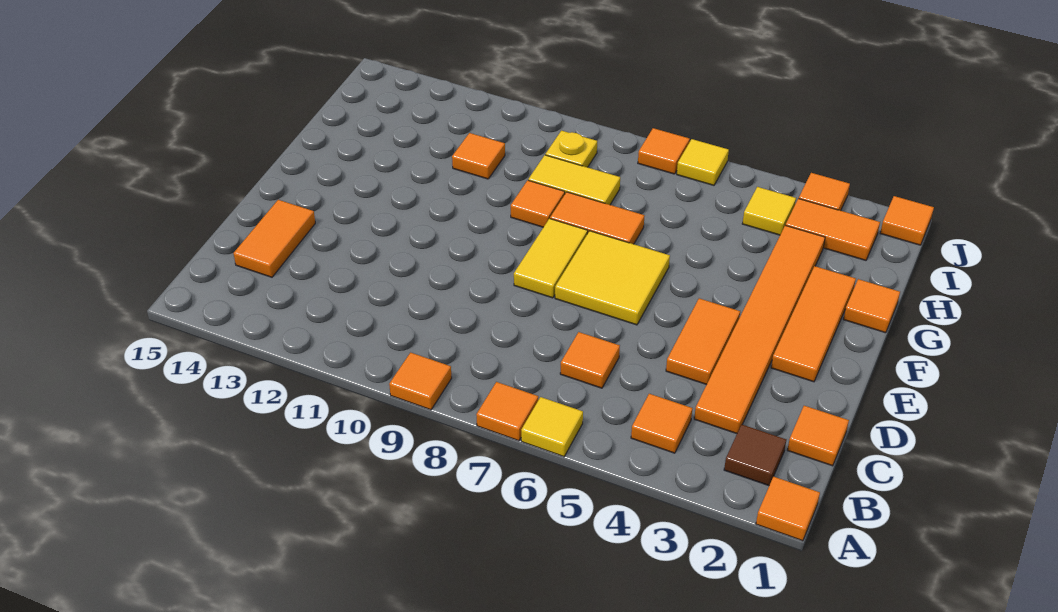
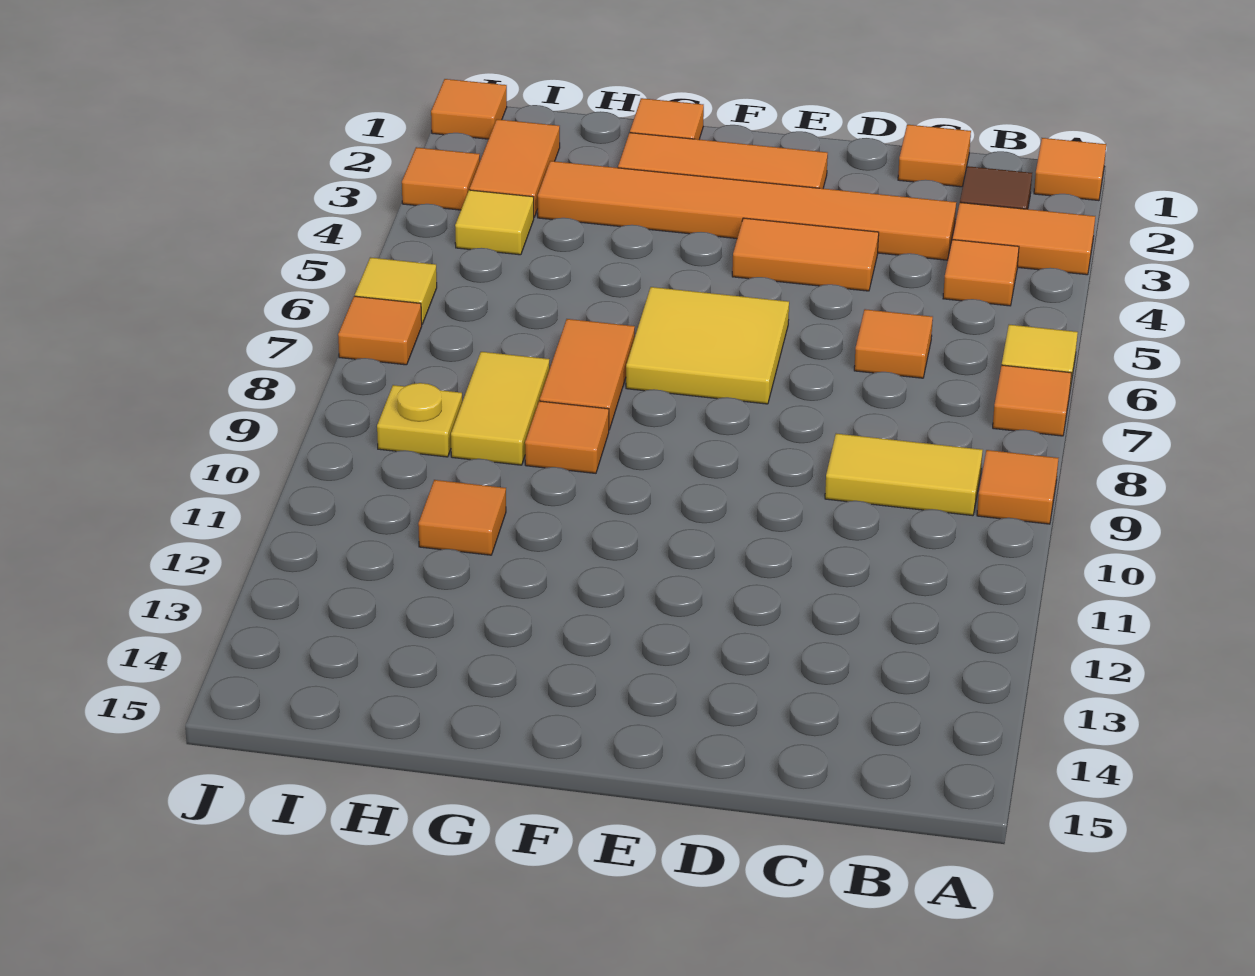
orange 1x2 tile [233,200,315,277] -> orange 1x2 tile moved to [952,202,1095,275]
yellow 1x2 tile [514,219,588,298] -> yellow 1x2 tile moved to [825,434,983,516]

